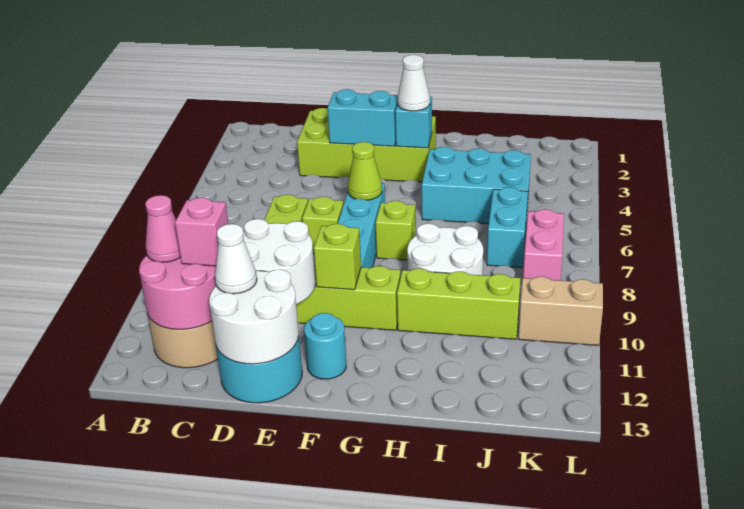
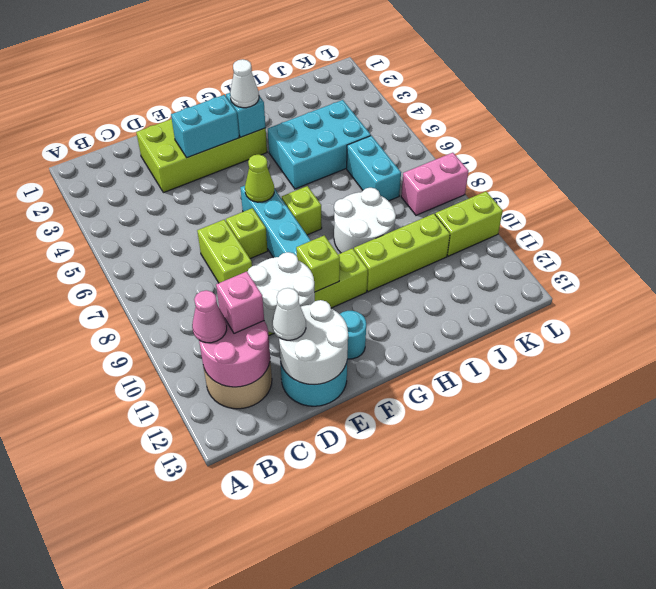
pink 1x2 brick [523,209,564,280] -> pink 1x2 brick turned to [401,153,468,215]
tan 1x2 brick [519,277,603,345] -> lime 1x2 brick [435,192,503,256]

